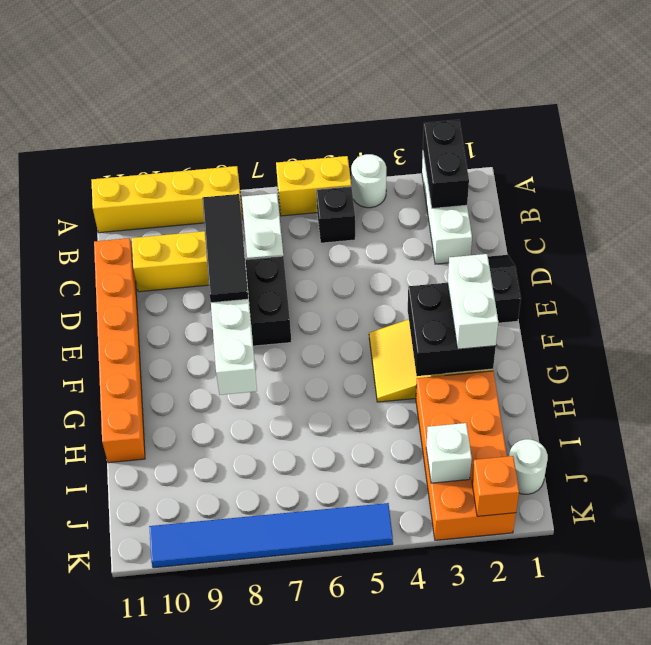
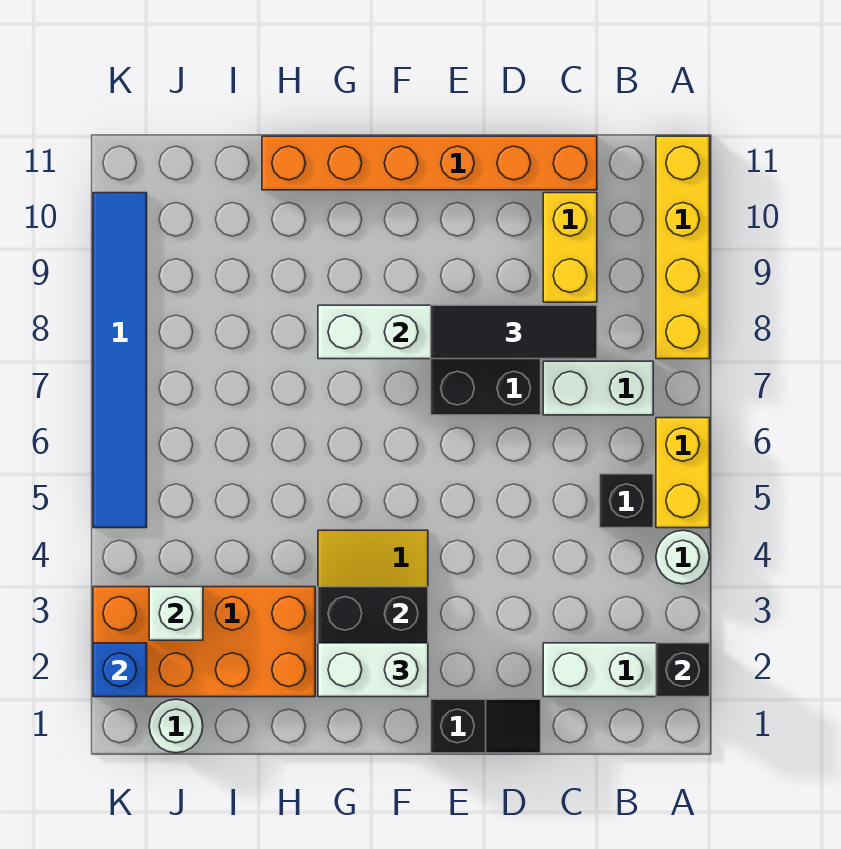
black 1x2 brick [423,120,469,209] -> black 1x1 brick [656,643,710,697]
orange 1x1 brick [472,456,519,516] -> blue 1x1 brick [93,643,147,697]

